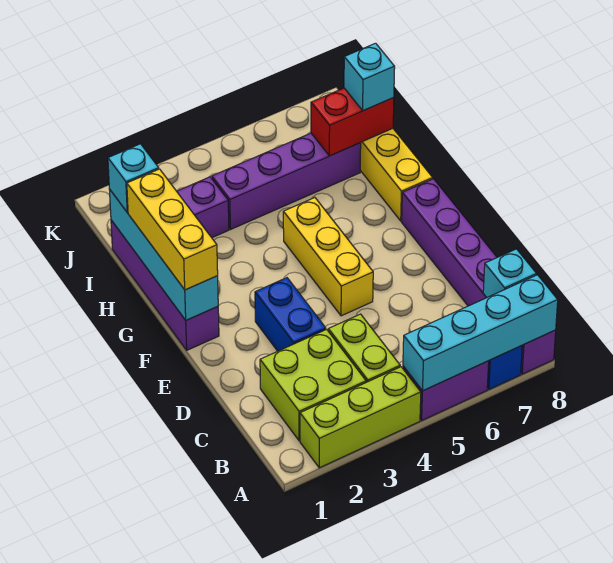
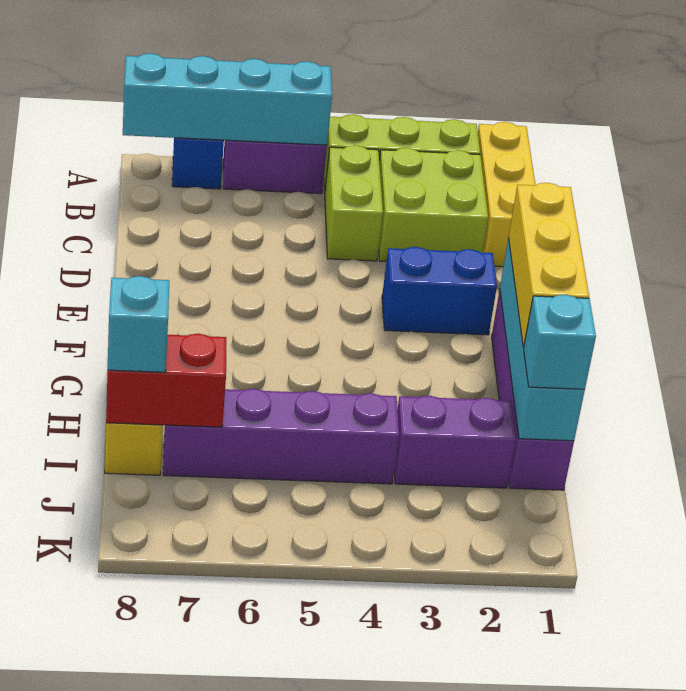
purple 1x6 brick [402,179,556,374] -> none
cyan 1x1 brick [483,249,536,298] -> none
blue 1x2 brick [255,278,326,351] -> blue 1x2 brick turned to [382,247,497,335]
yellow 1x3 brick [283,198,373,316] -> yellow 1x3 brick moved to [478,122,535,267]

